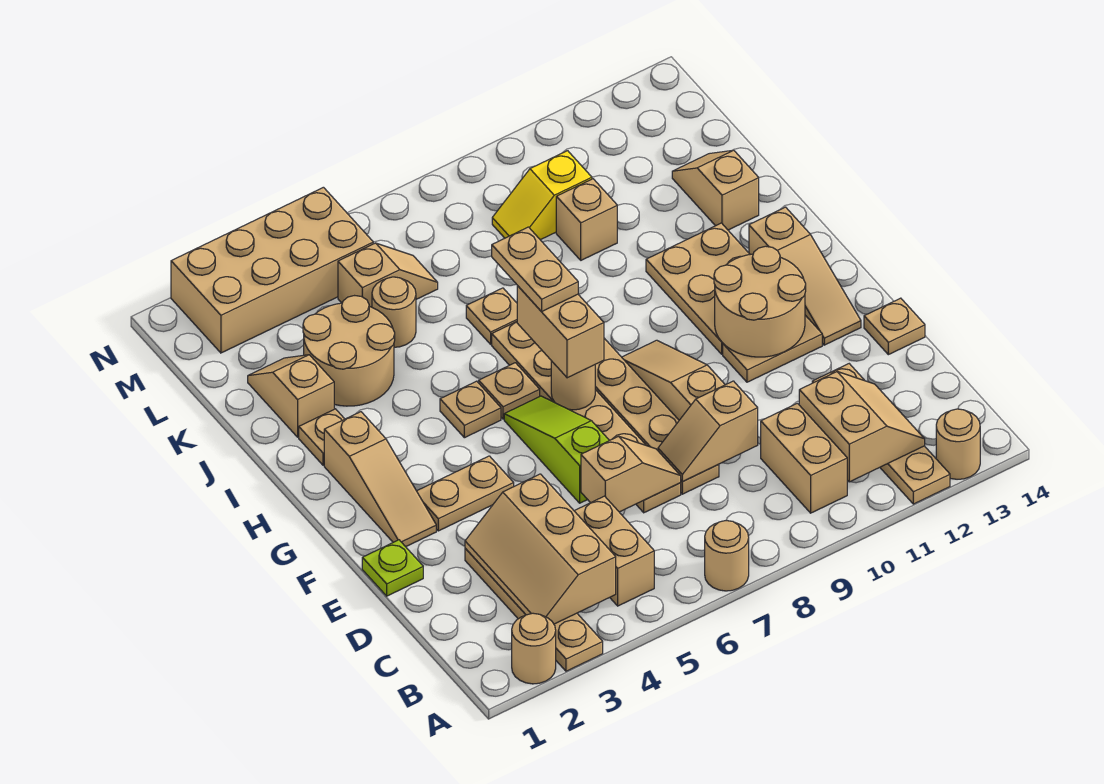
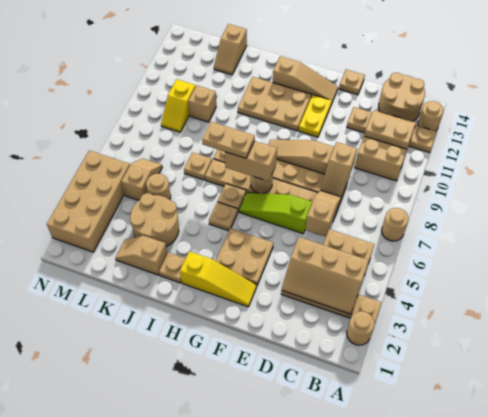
lime 1x1 plate [362,540,423,596] -> none
tan 1x3 slope [324,412,436,547] -> yellow 1x3 slope [180,251,257,307]
tan 1x2 plate [417,456,514,531] -> tan 2x2 plate [216,228,273,285]
tan 1x2 plate [723,315,822,382] -> yellow 1x2 plate [299,95,332,137]
tan 2x2 round brick [714,246,806,357] -> tan 2x2 round brick moved to [379,73,425,121]
tan 1x2 slope [672,150,759,230] -> tan 1x2 slope turned to [214,24,247,75]

